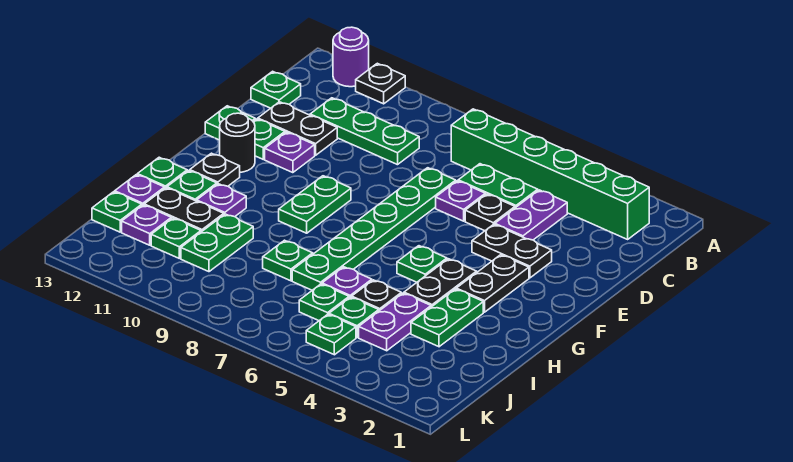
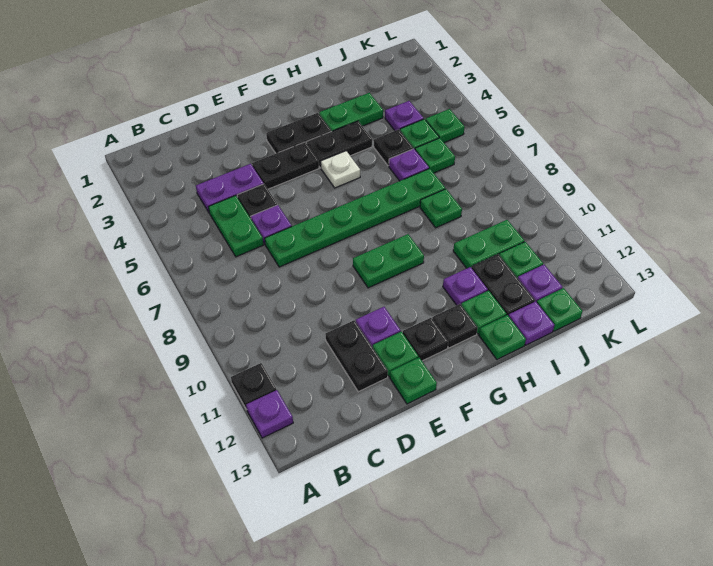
purple 1x1 round brick [333,27,369,87] -> purple 1x1 plate [246,390,293,438]
green 1x6 brick [451,109,649,239] -> none
green 1x3 plate [310,98,419,165] -> none
green 1x1 plate [251,71,301,108] -> none
black 1x2 plate [472,224,552,278] -> black 1x2 plate turned to [252,142,319,189]
black 1x1 round brick [220,113,255,172] -> black 1x1 plate [403,318,448,361]
green 1x1 plate [397,246,447,282] -> white 1x1 plate [321,151,360,188]
purple 1x2 plate [359,293,431,351] -> purple 1x1 plate [385,101,424,131]

